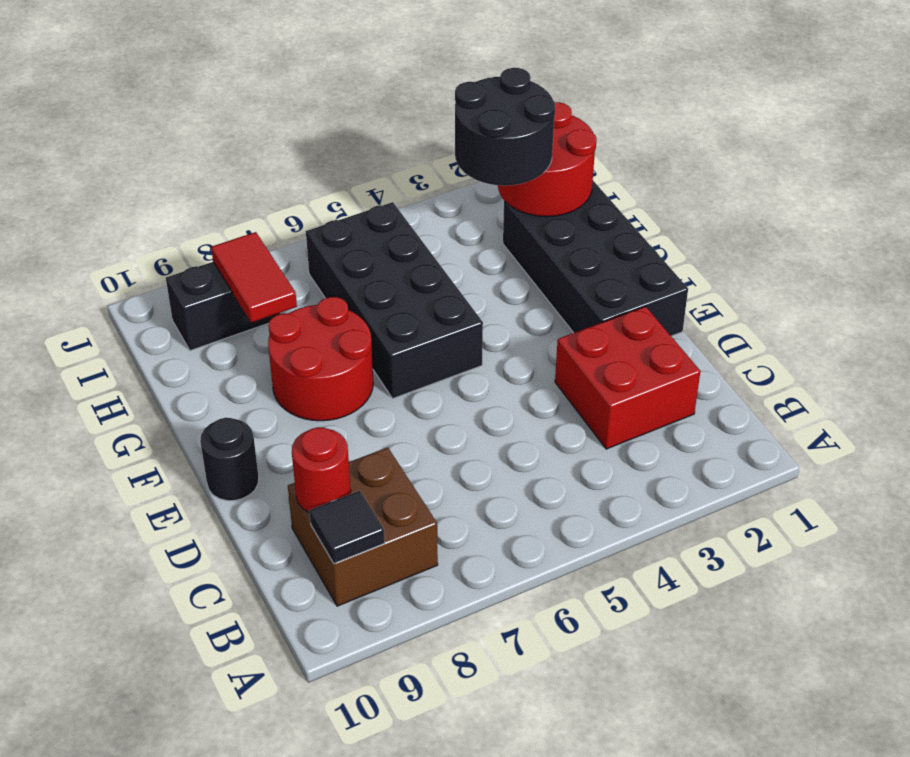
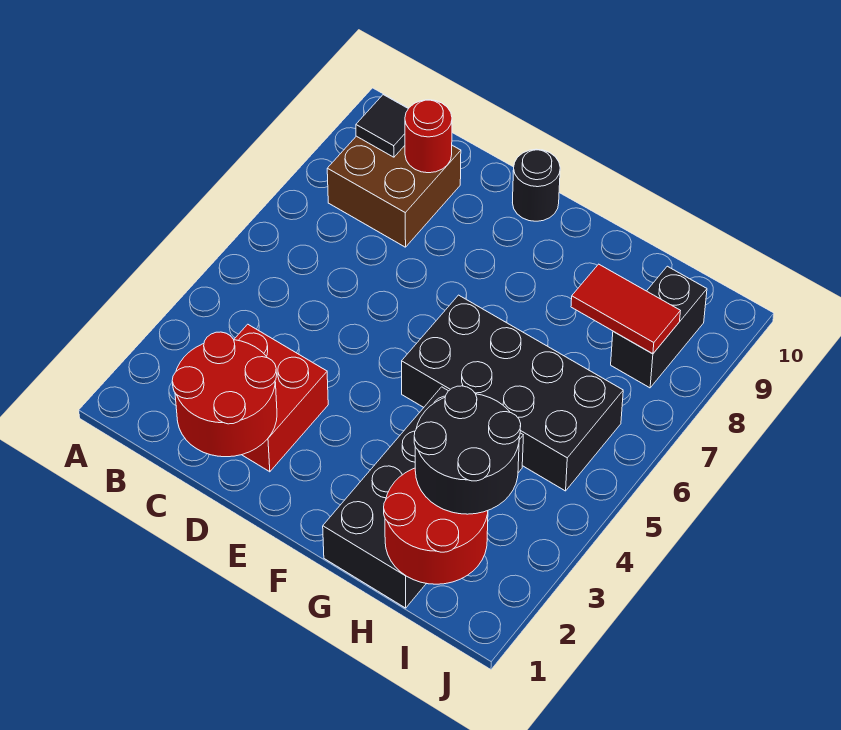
black 2x4 brick [503,181,688,336] -> black 2x4 brick turned to [323,387,523,608]
red 2x2 round brick [268,297,373,421] -> red 2x2 round brick moved to [172,332,277,457]

